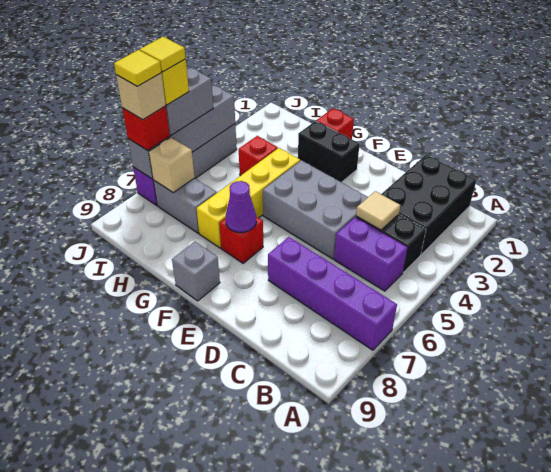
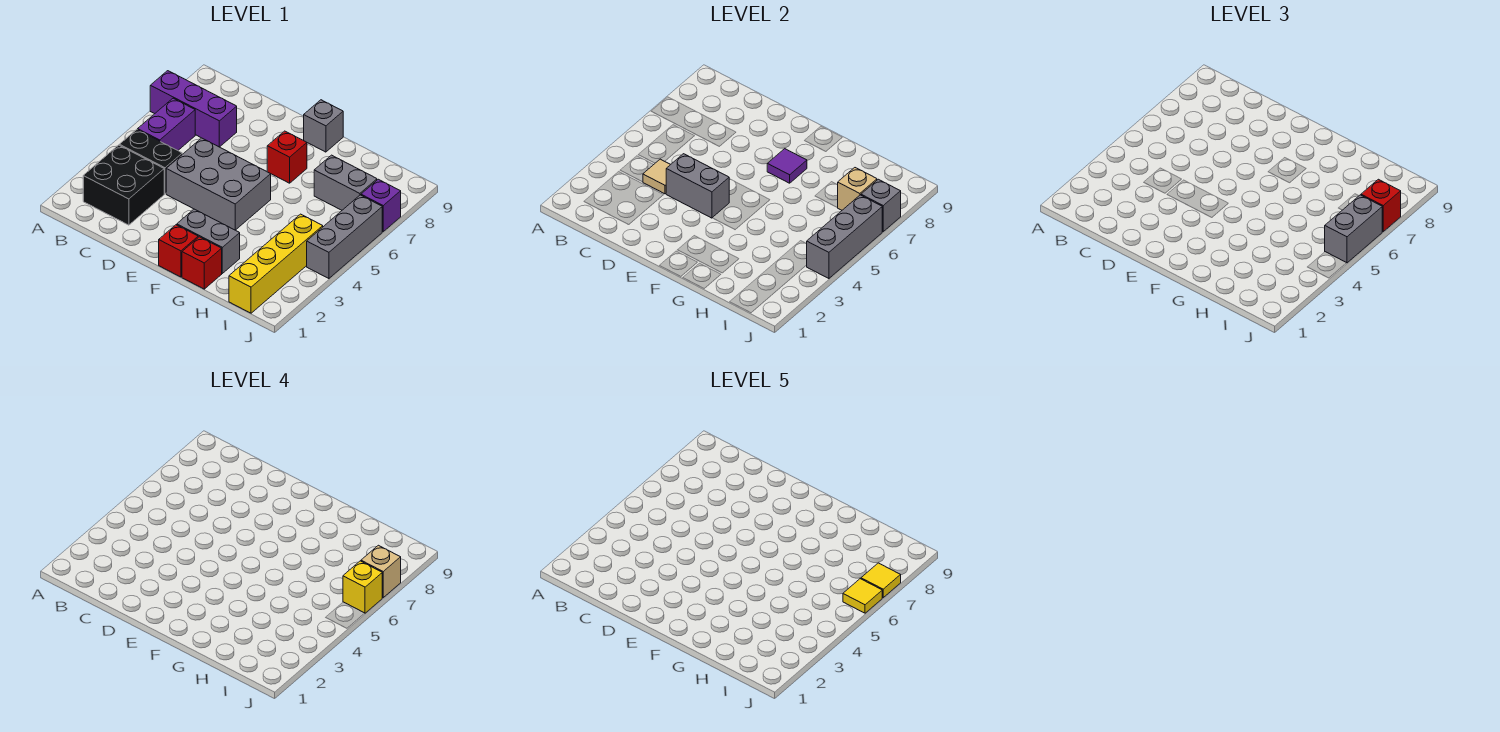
purple 1x4 brick [268,237,397,350] -> purple 1x3 brick [150,71,237,147]
black 2x3 brick [381,155,476,254] -> black 2x2 brick [83,145,164,225]
purple 1x2 brick [334,217,407,291] -> purple 1x2 brick turned to [138,98,195,150]
none -> grey 1x2 brick [666,154,729,218]
black 1x2 brick [298,121,360,182] -> grey 1x2 brick [177,209,240,273]
purple 1x1 cone [226,181,256,232] -> purple 1x1 tile [767,149,807,183]
yellow 1x4 brick [197,148,300,248] -> yellow 1x4 brick moved to [229,214,323,313]
red 1x1 brick [239,136,278,176] -> red 1x1 brick moved to [159,225,198,277]

